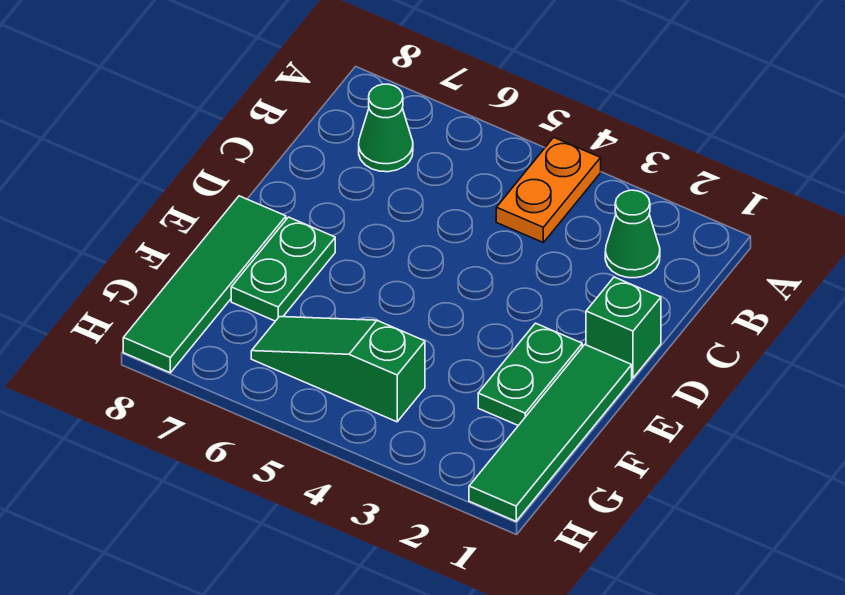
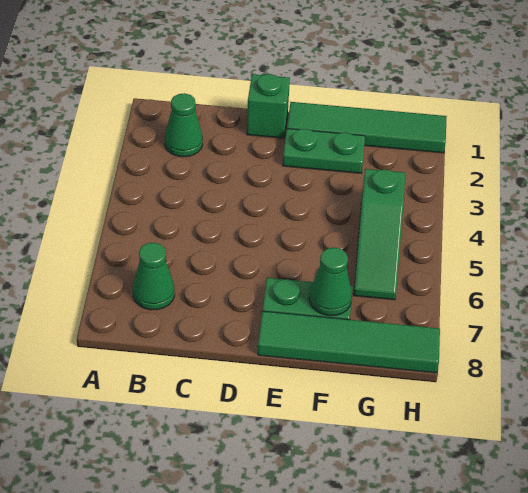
orange 1x2 plate [496,137,601,242] -> none
none -> green 1x1 cone [309,247,352,316]

